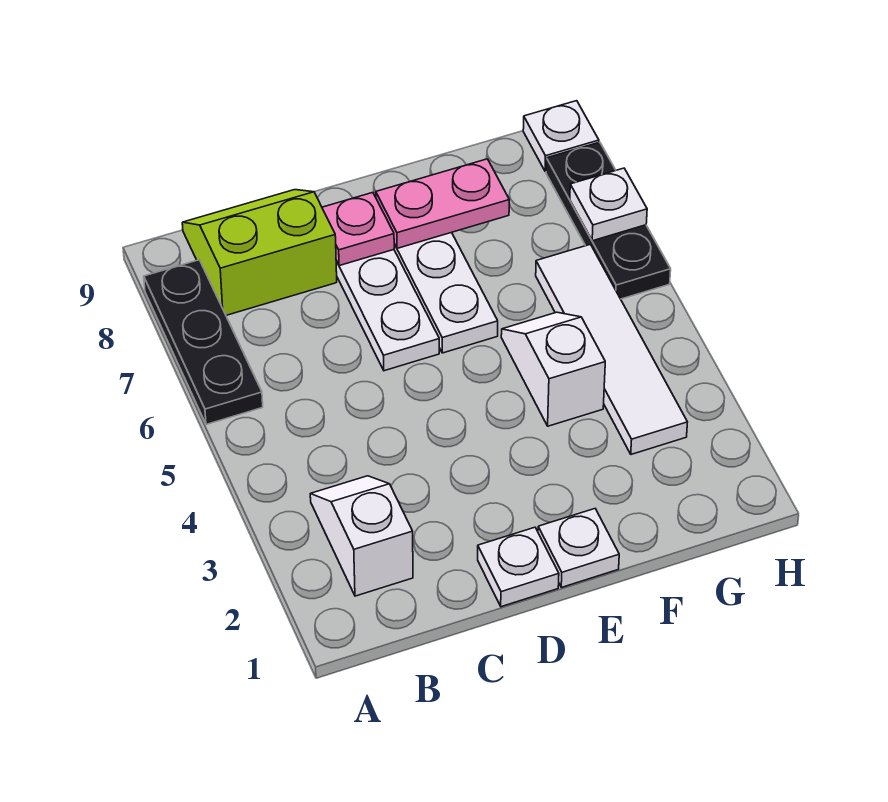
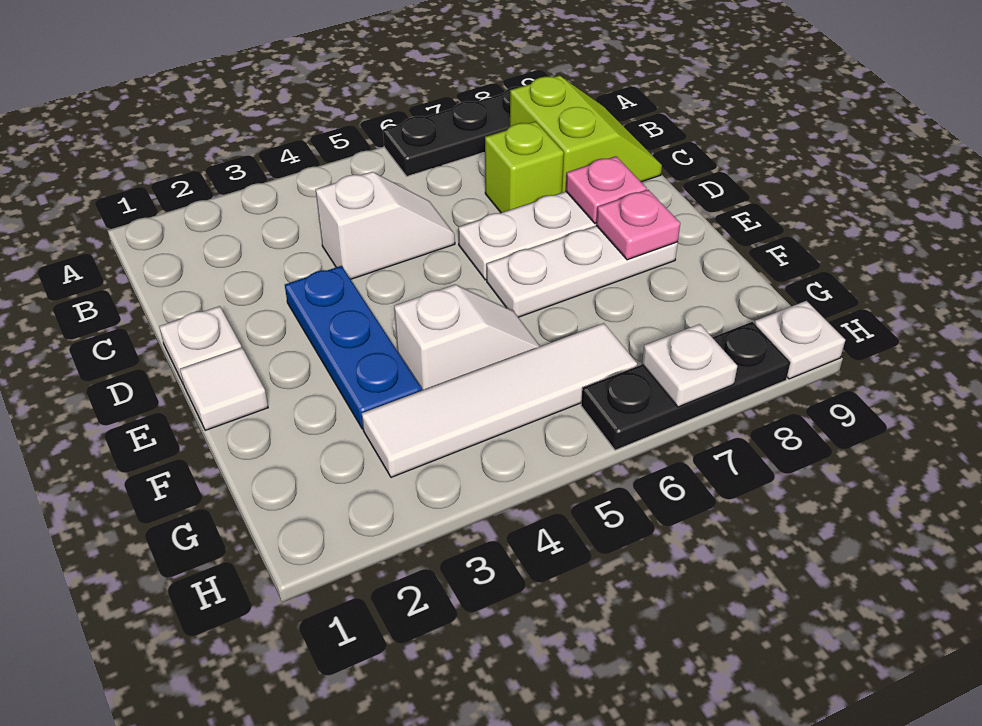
white 1x2 slope [310,476,413,596] -> white 1x2 slope moved to [316,172,455,279]
none -> lime 1x1 brick [485,121,564,213]
none -> blue 1x3 plate [285,266,422,429]
white 1x1 plate [538,509,619,587] -> white 1x1 tile [180,348,268,430]
pink 1x2 plate [376,159,509,248] -> pink 1x1 plate [596,190,680,260]

